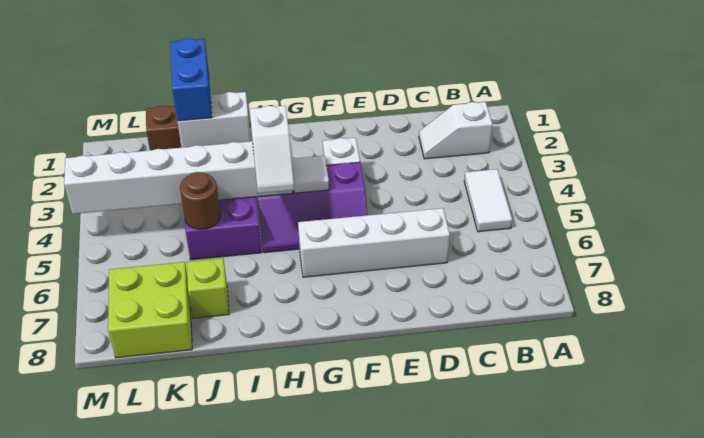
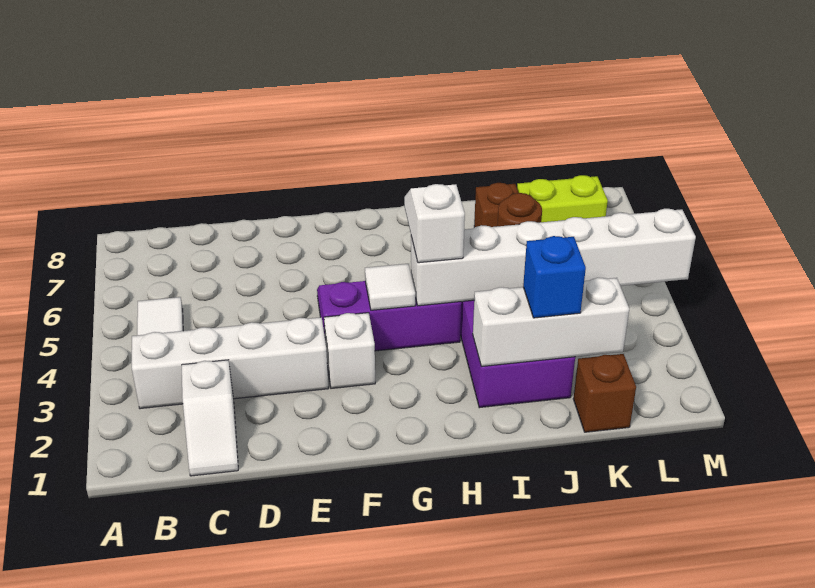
white 1x2 slope [419,102,493,159] -> white 1x2 slope turned to [182,360,238,476]
white 1x4 brick [298,208,450,277] -> white 1x4 brick moved to [132,317,329,409]
white 1x2 brick [177,92,251,148] -> white 1x3 brick [473,278,629,366]
blue 1x2 brick [170,38,212,121] -> blue 1x1 brick [523,236,586,318]
lime 1x1 brick [187,258,229,318] -> brown 1x1 brick [474,183,518,227]
lime 2x2 brick [108,262,192,358] -> lime 1x2 brick [517,175,608,222]

